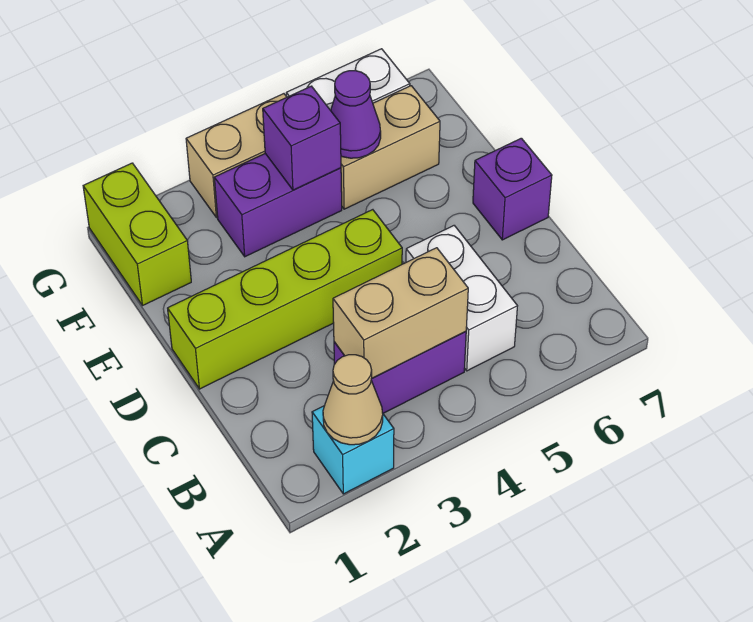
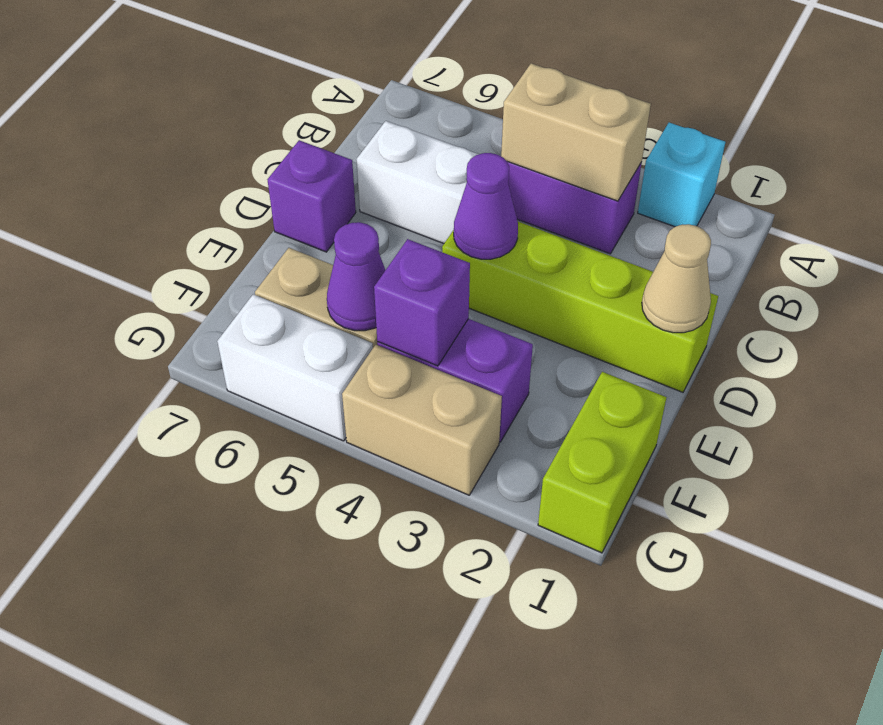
tan 1x1 cone [323,355,383,445] -> tan 1x1 cone moved to [642,224,711,333]
white 1x2 brick [406,226,517,371] -> white 1x2 brick turned to [356,121,479,244]
none -> purple 1x1 cone [454,153,518,259]

